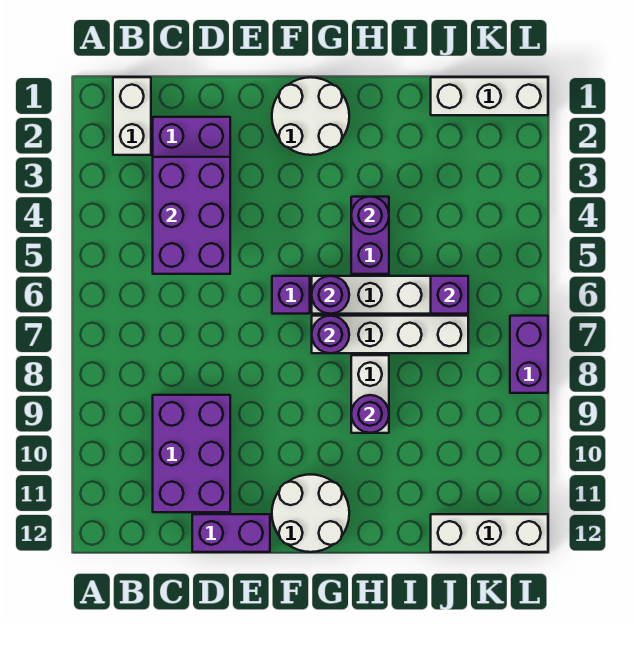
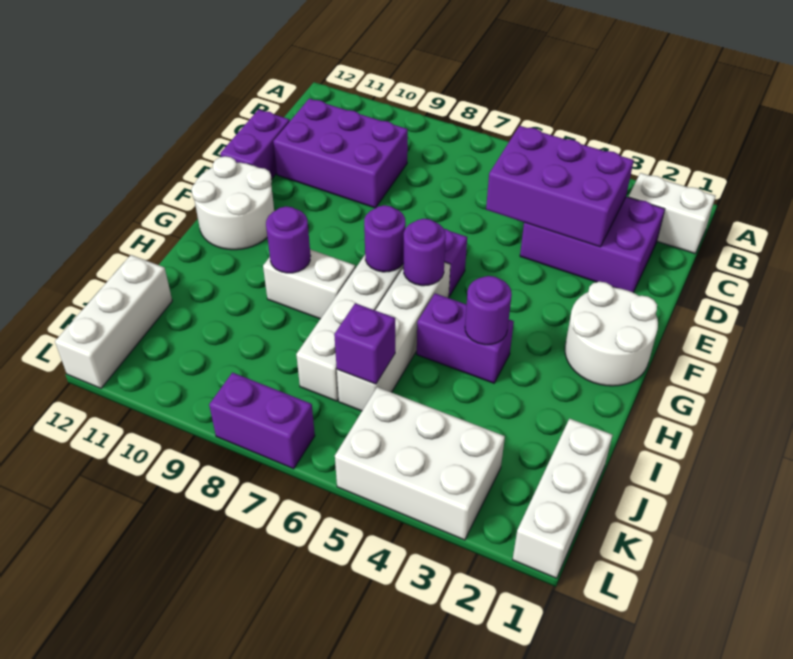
none -> white 2x3 brick [335,387,505,540]

